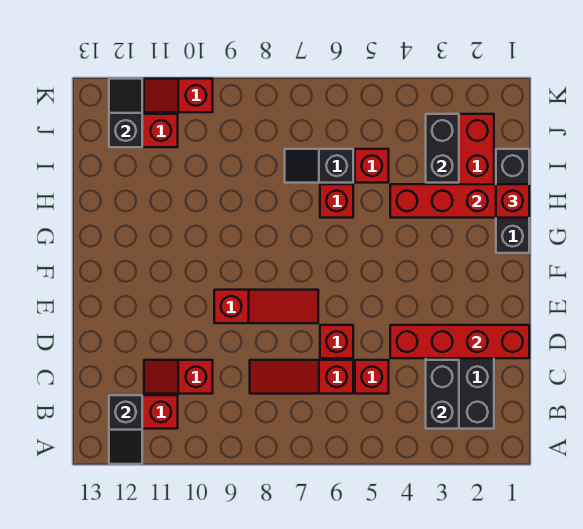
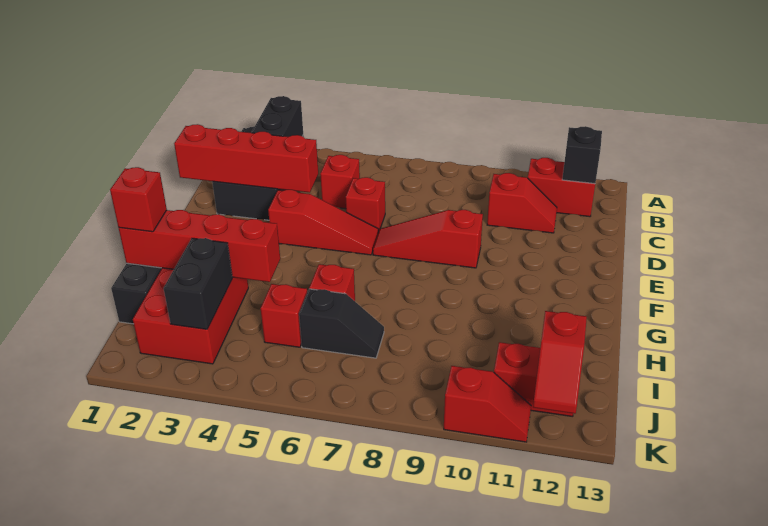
red 1x3 slope [250,360,353,394] -> red 1x3 slope moved to [268,190,378,255]
black 1x2 slope [109,79,142,147] -> red 1x2 slope [533,311,587,414]

